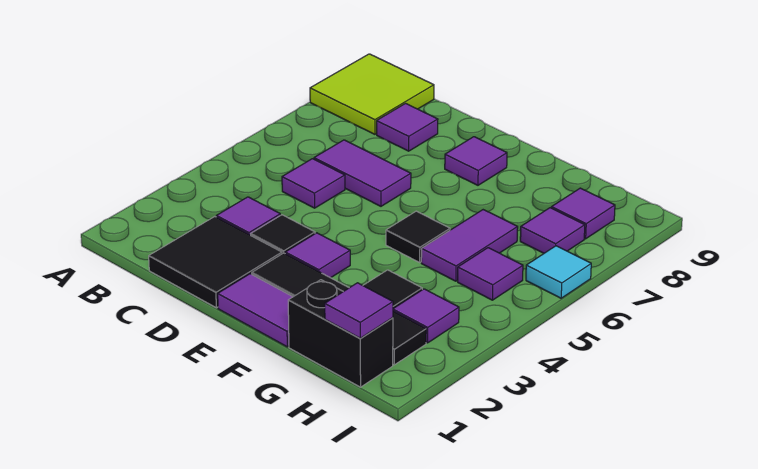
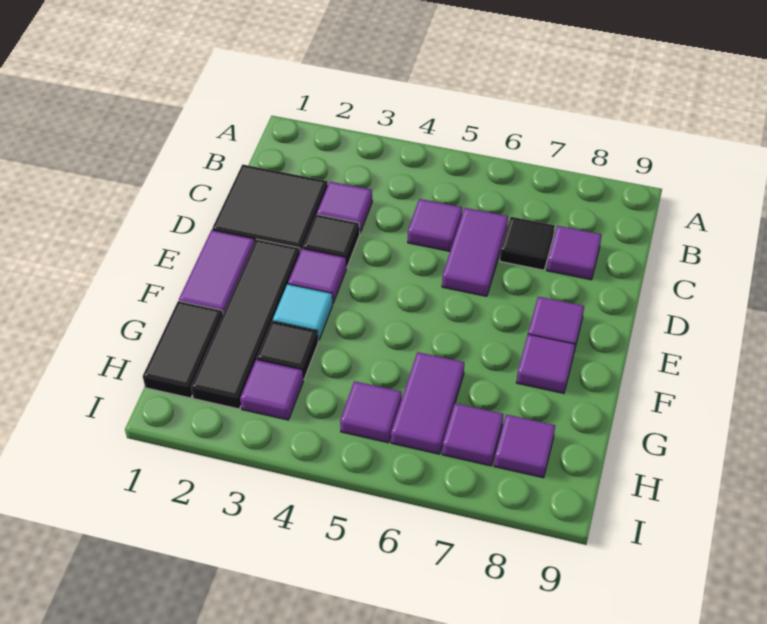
lime 2x2 tile [310,54,434,134] -> none
black 1x1 tile [386,211,450,262] -> black 1x1 tile moved to [500,217,555,270]
black 1x2 brick [288,280,393,387] -> black 1x2 tile [143,301,223,398]
purple 1x2 tile [421,210,518,281] -> purple 1x2 tile turned to [391,352,464,454]
purple 1x1 tile [325,283,393,338] -> purple 1x1 tile moved to [516,334,575,393]
cyan 1x1 tile [526,246,591,298] -> cyan 1x1 tile moved to [273,284,333,341]

